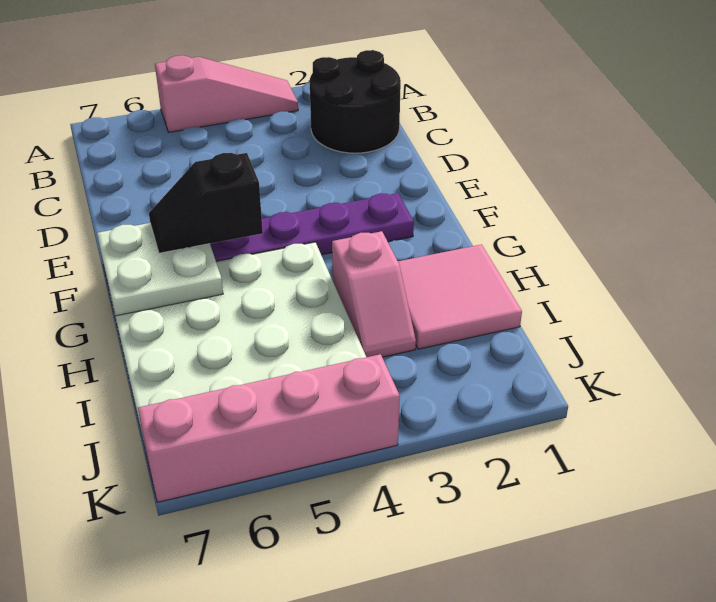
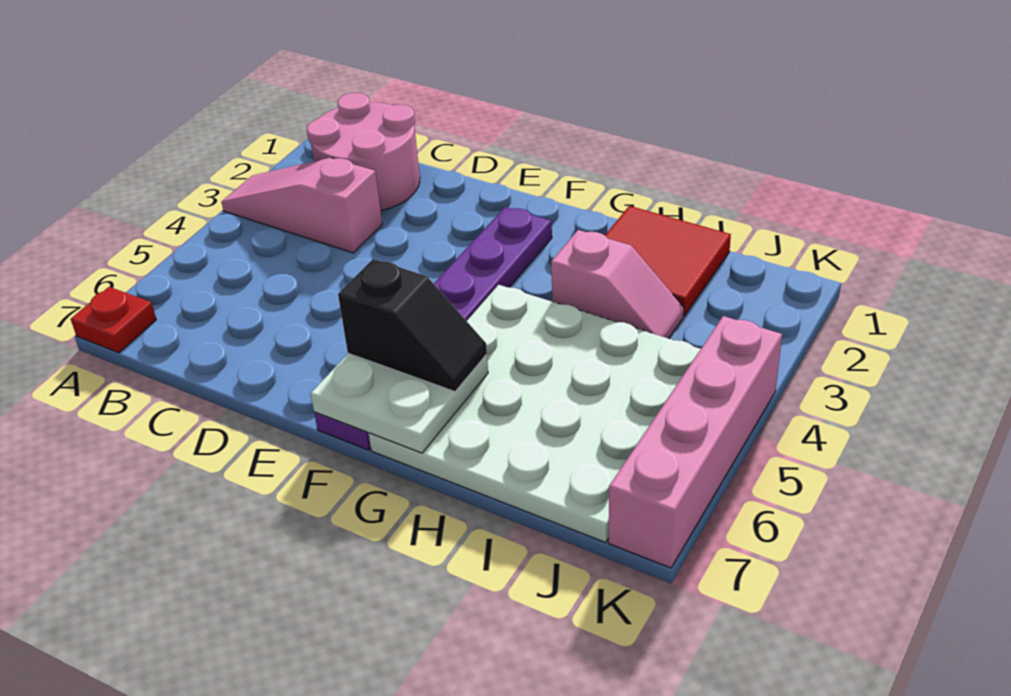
pink 1x3 slope [155,55,298,132] -> pink 1x3 slope turned to [222,158,382,253]
none -> red 1x1 plate [71,287,156,353]
black 2x2 round brick [310,50,401,153] -> pink 2x2 round brick [307,93,420,211]
black 1x2 slope [149,153,263,253] -> black 1x2 slope turned to [338,259,487,391]
pink 2x2 tile [398,245,522,349] -> red 2x2 tile [605,206,731,316]

